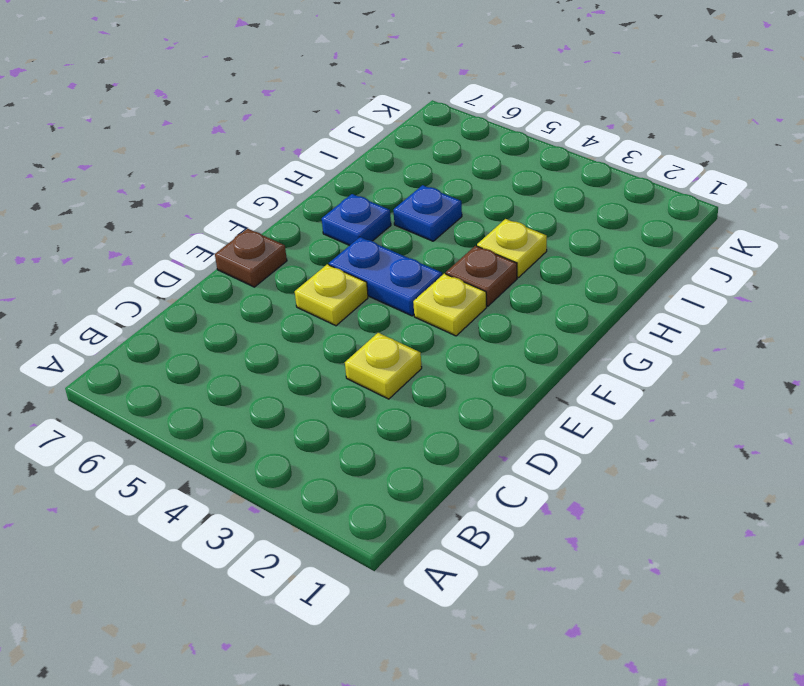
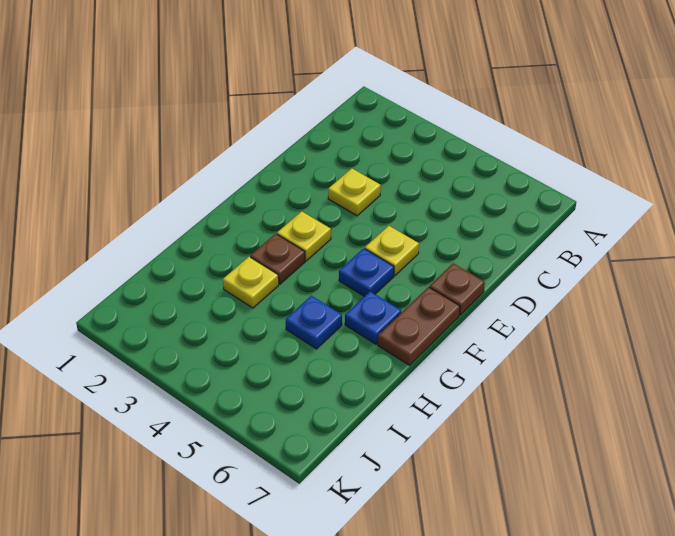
blue 1x2 plate [329,237,442,316] -> blue 1x1 plate [339,248,394,296]
none -> brown 1x2 plate [378,287,460,365]

